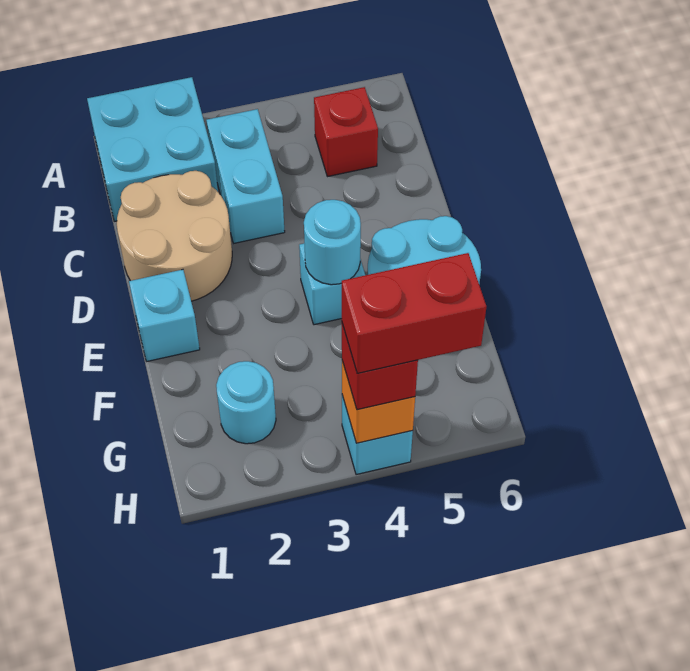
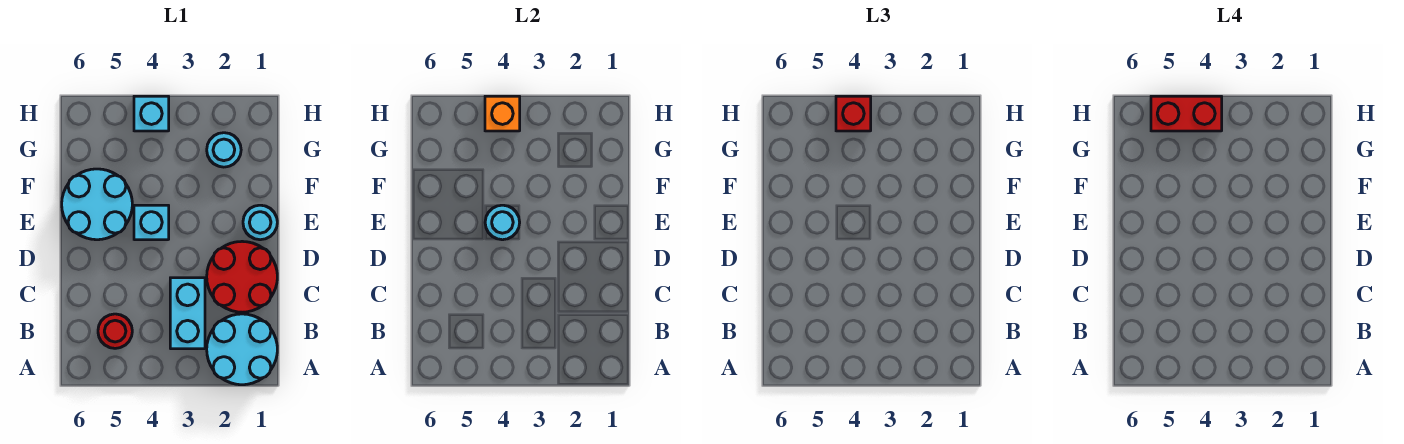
cyan 2x2 brick [87,77,218,221] -> cyan 2x2 round brick [207,314,277,385]
red 1x1 brick [314,87,378,177] -> red 1x1 round brick [98,314,132,348]
tan 2x2 round brick [117,171,232,301] -> red 2x2 round brick [207,241,277,312]
cyan 1x1 brick [129,270,200,361] -> cyan 1x1 round brick [243,205,277,240]

